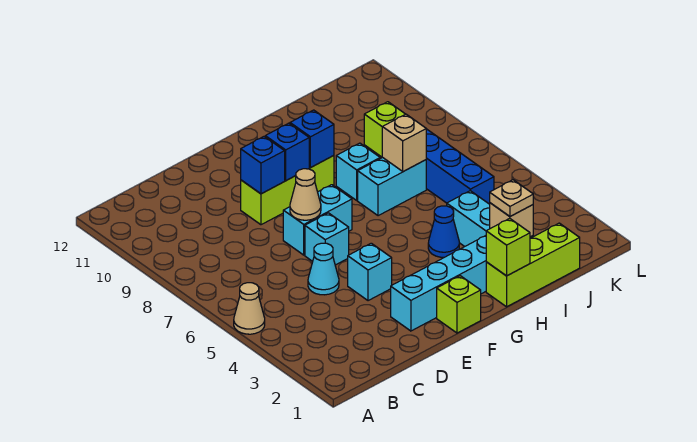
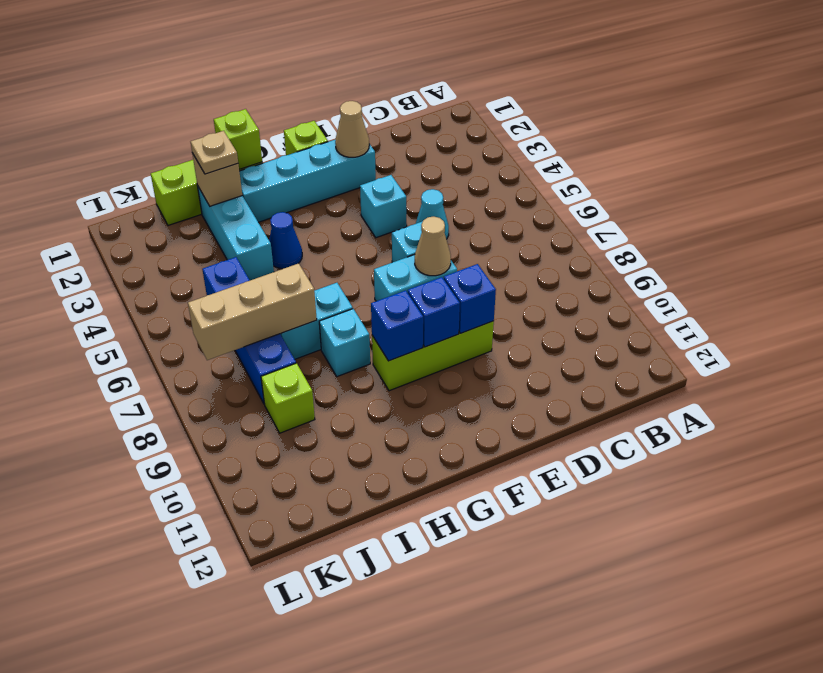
tan 1x1 cone [234,283,265,334] -> tan 1x1 cone moved to [335,101,369,157]
tan 1x1 brick [382,114,426,172] -> tan 1x3 brick [188,263,317,360]

